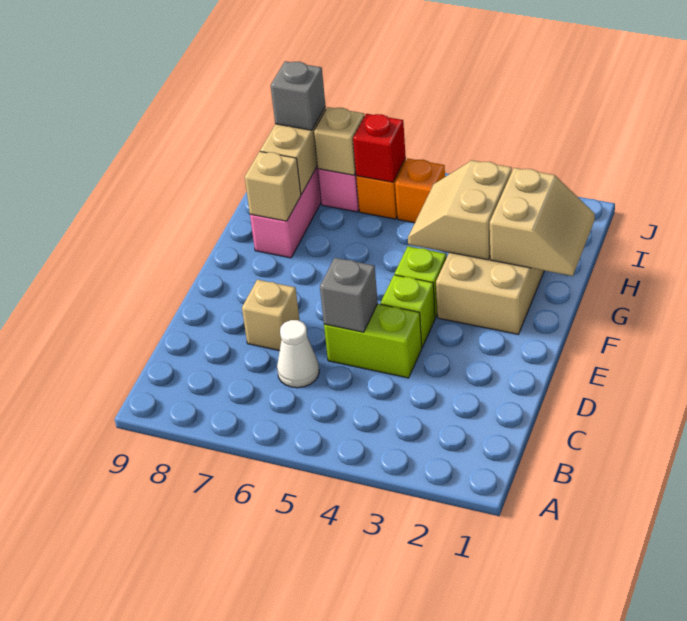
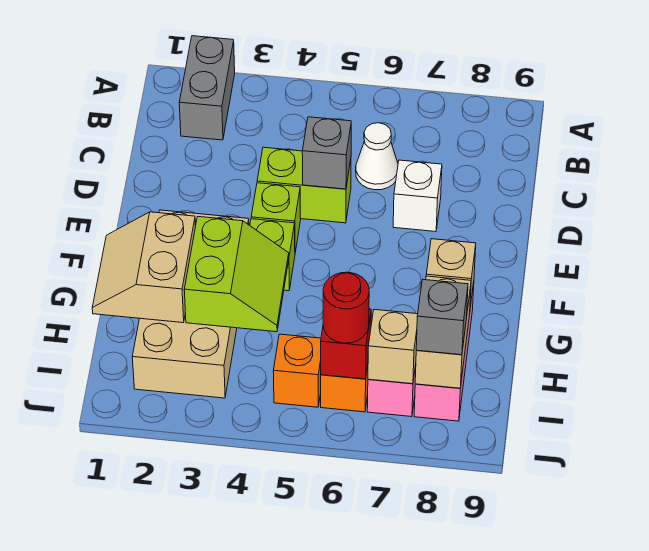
none -> grey 1x2 brick [179,36,235,140]
tan 1x1 brick [242,280,300,351] -> white 1x1 brick [393,160,442,232]
tan 2x2 slope [408,160,512,260] -> lime 2x2 slope [184,217,289,332]
none -> red 1x1 round brick [323,272,369,343]

